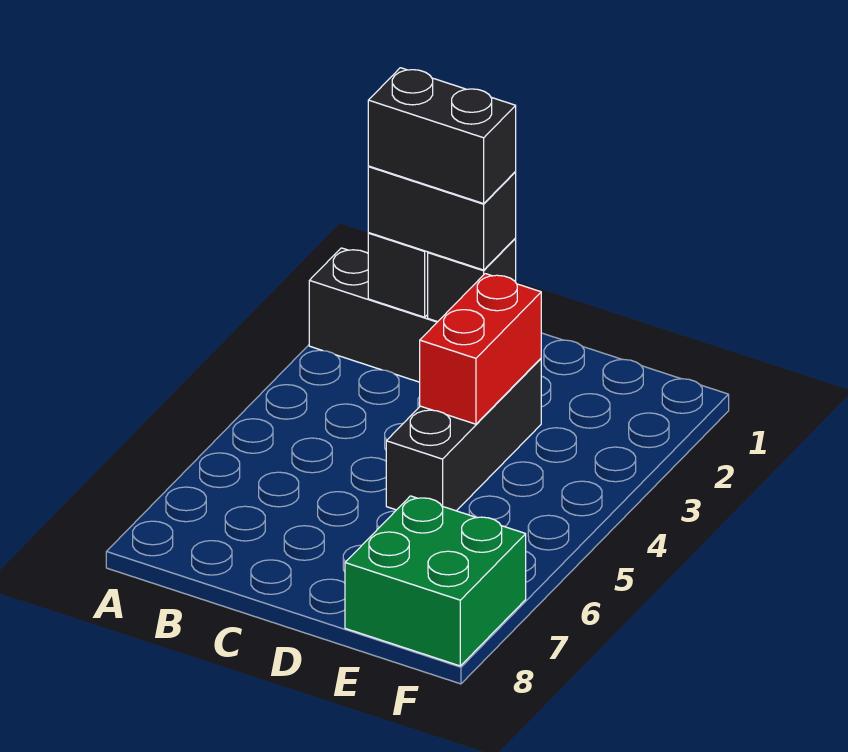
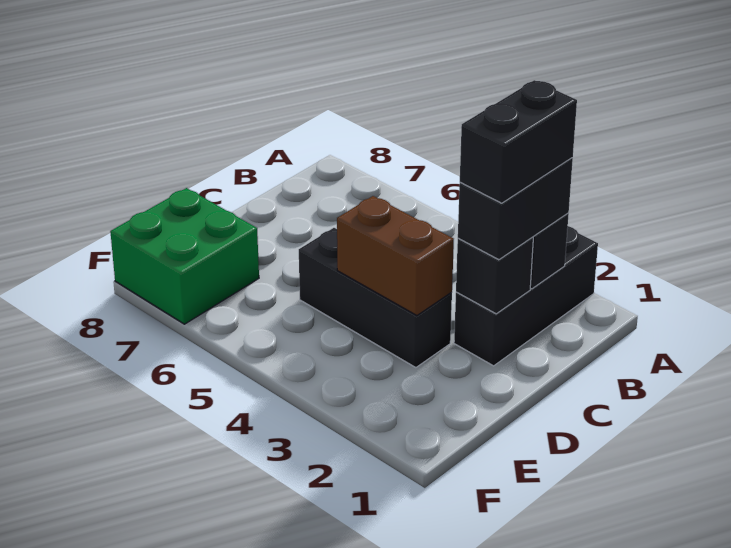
red 1x2 brick [420,274,541,424] -> brown 1x2 brick [337,196,454,316]

